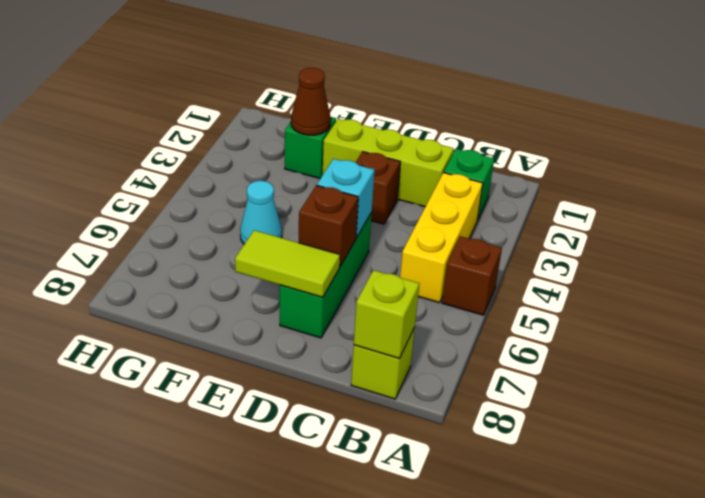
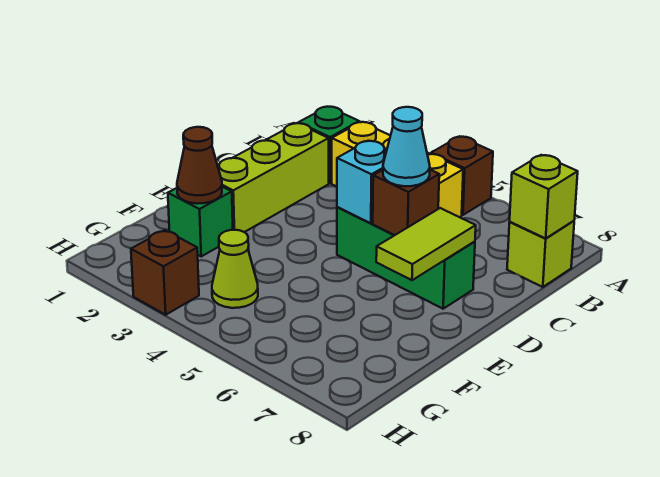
brown 1x1 brick [356,152,400,224] -> brown 1x1 brick moved to [131,230,199,315]
cyan 1x1 cone [240,181,282,244] -> cyan 1x1 cone moved to [383,107,430,186]
none -> lime 1x1 cone [212,230,258,308]

